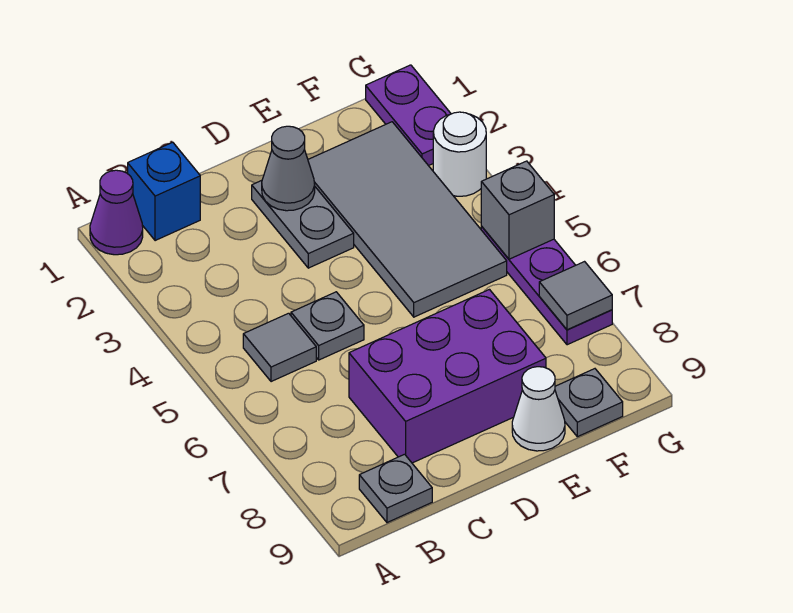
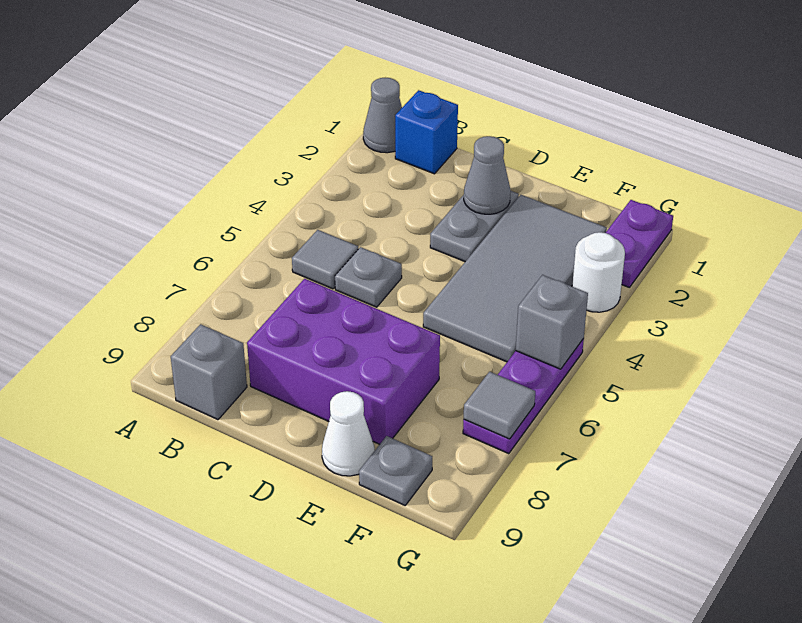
purple 1x1 cone [90,170,143,255] -> grey 1x1 cone [363,78,402,153]
grey 1x1 plate [359,454,432,523] -> grey 1x1 brick [171,324,247,420]

